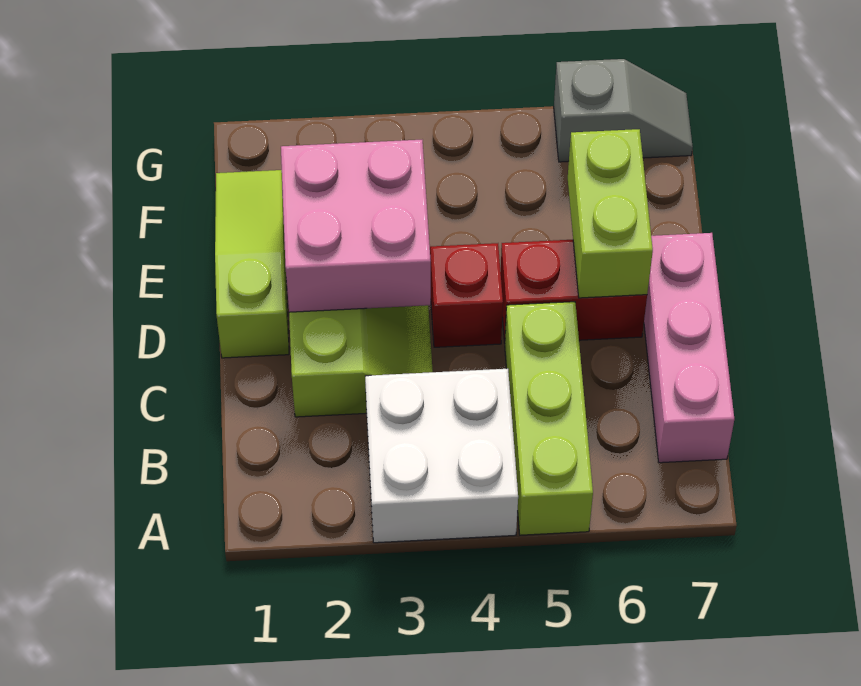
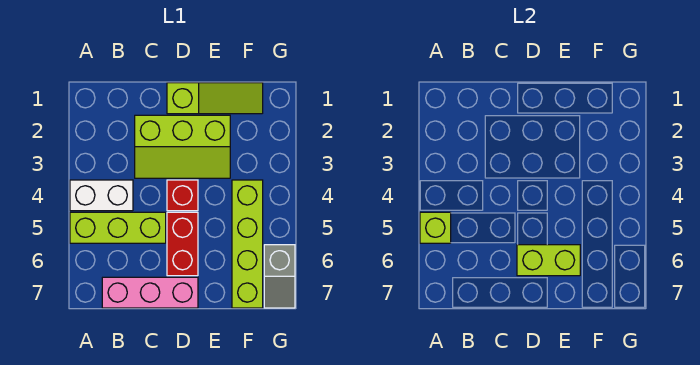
white 2x2 brick [365,369,518,543] -> white 1x2 brick [70,180,133,211]
none -> lime 1x1 brick [420,212,451,243]
pink 2x2 brick [281,140,431,312] -> none
none -> lime 1x4 brick [232,180,263,308]

